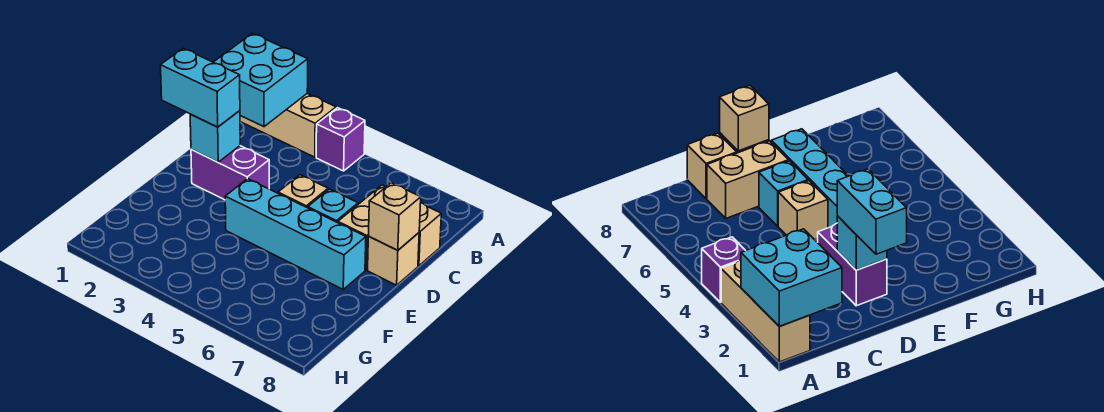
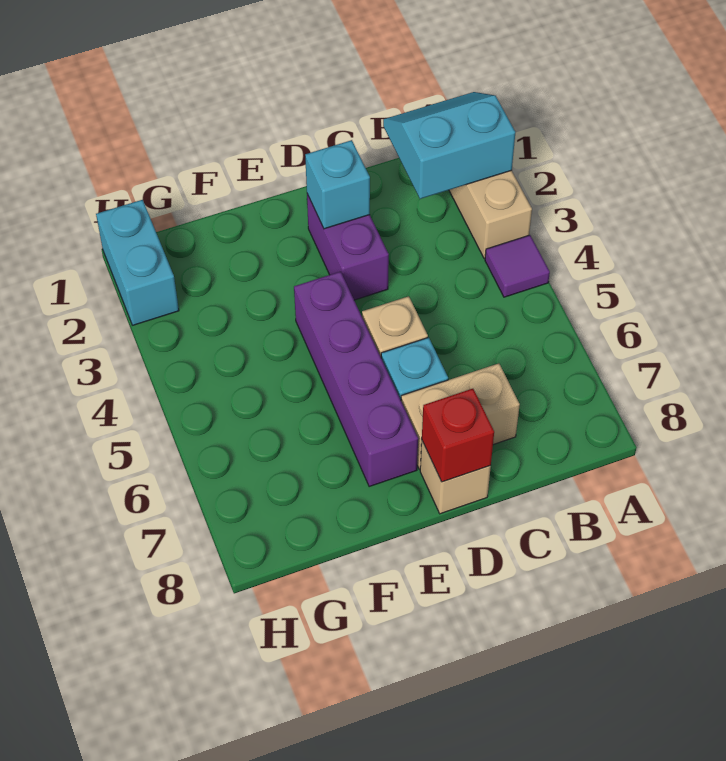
cyan 2x2 brick [214,33,308,127] -> cyan 2x2 slope [383,92,515,199]
purple 1x1 brick [316,108,365,171] -> purple 1x1 tile [485,235,550,297]
tan 1x1 brick [418,203,441,266] -> none
cyan 1x2 brick [161,48,240,127] -> cyan 1x2 brick moved to [96,200,179,325]
tan 1x1 brick [368,183,421,250] -> red 1x1 brick [422,389,494,482]
cyan 1x4 brick [225,179,366,289] -> purple 1x4 brick [294,272,418,487]

